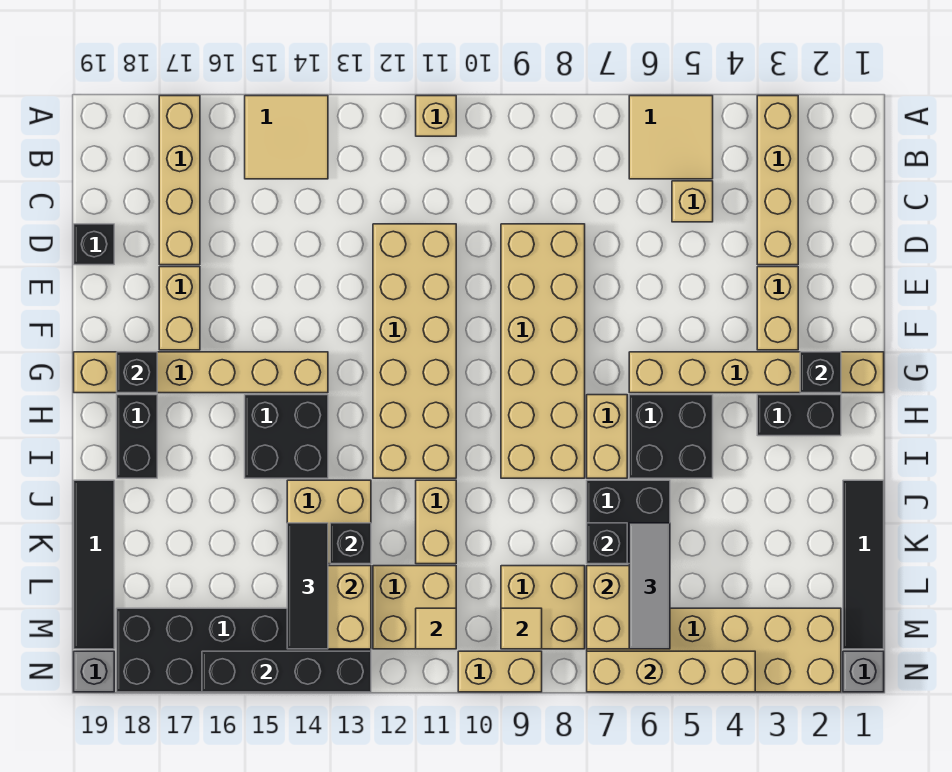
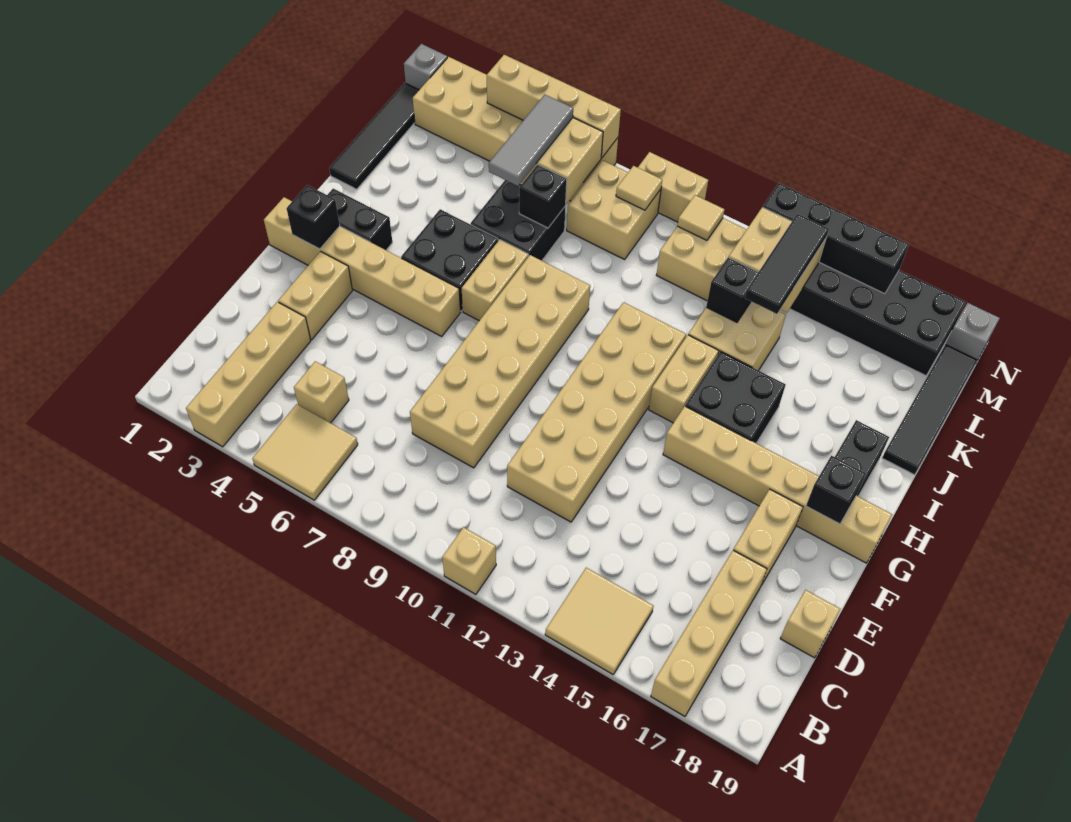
black 1x1 brick [74,224,114,265] -> tan 1x1 brick [780,590,840,658]
tan 1x2 brick [416,480,456,564] -> tan 1x2 brick moved to [649,335,719,423]

